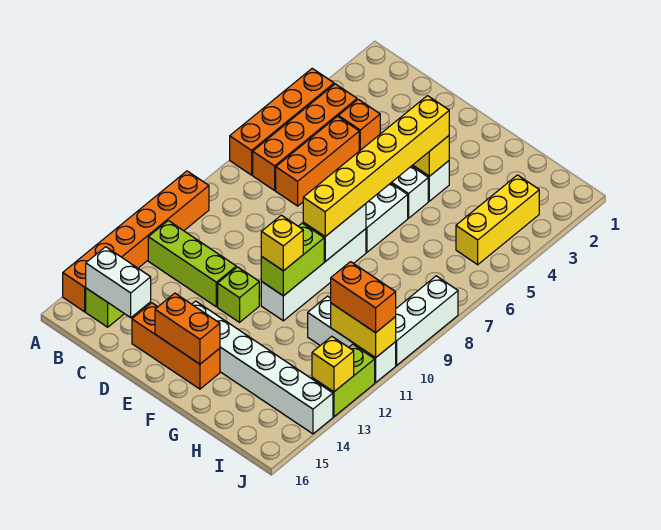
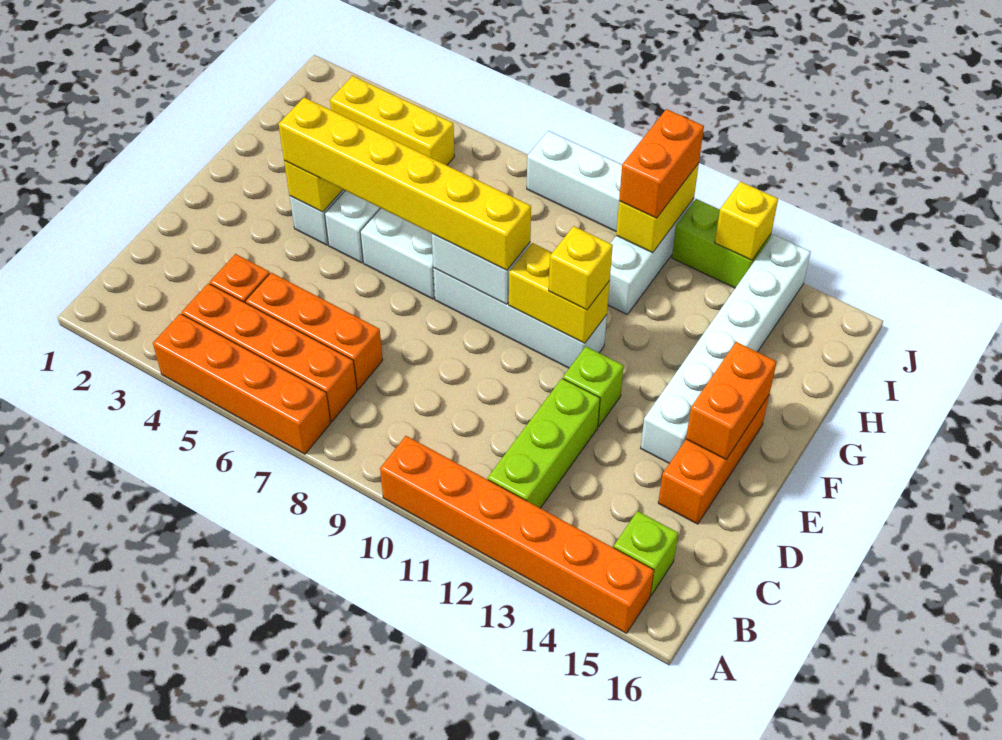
white 1x2 brick [86,247,151,318] -> none
lime 1x2 brick [261,223,324,296] -> yellow 1x2 brick [509,243,610,343]

